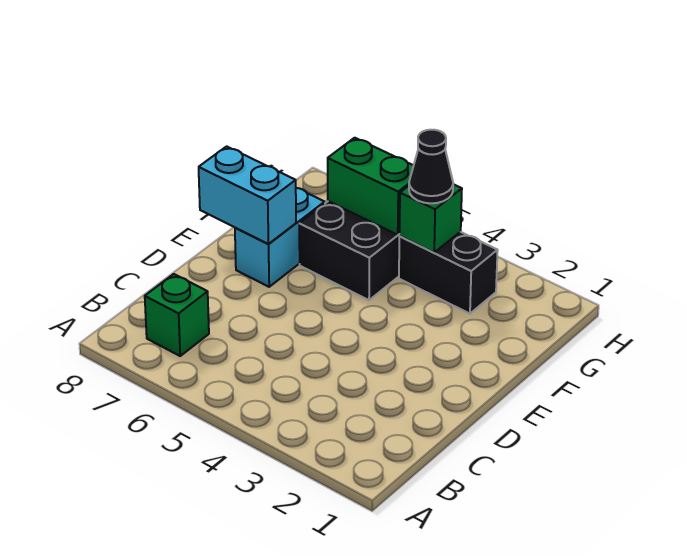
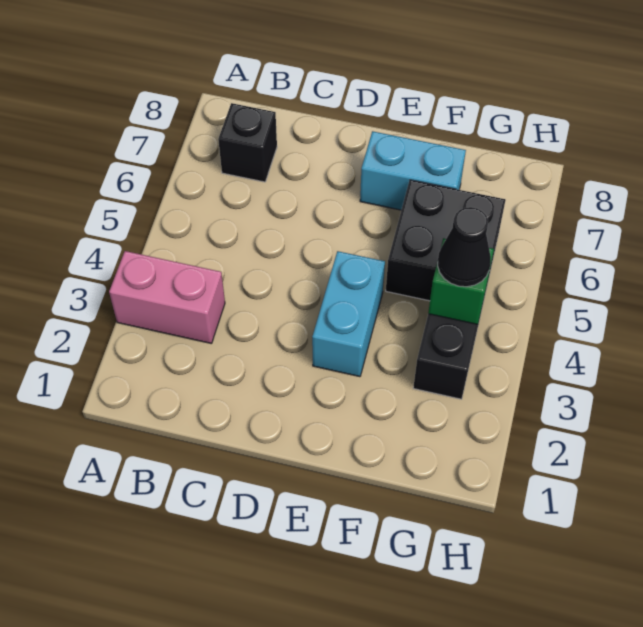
none -> pink 1x2 brick [109,251,225,344]
green 1x1 brick [145,274,209,356] -> black 1x1 brick [218,103,277,182]
cyan 1x2 brick [199,146,296,244] -> cyan 1x2 brick moved to [312,251,385,377]
green 1x2 brick [328,138,414,235] -> none

